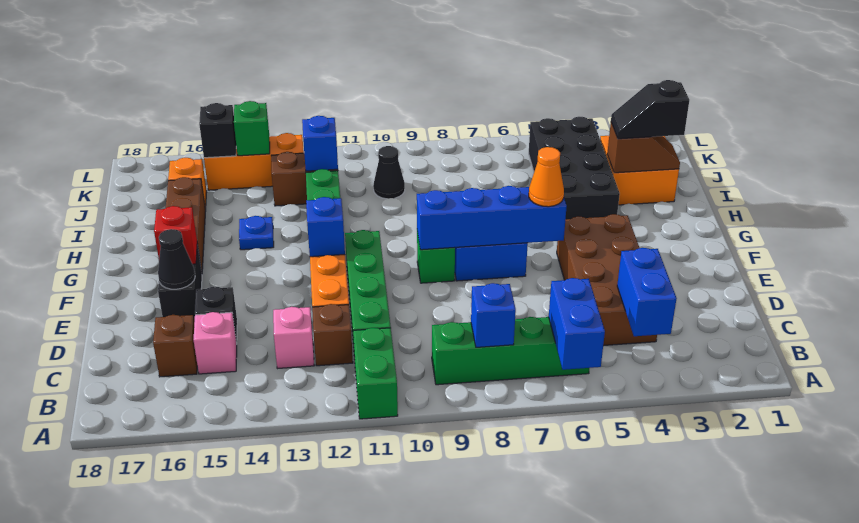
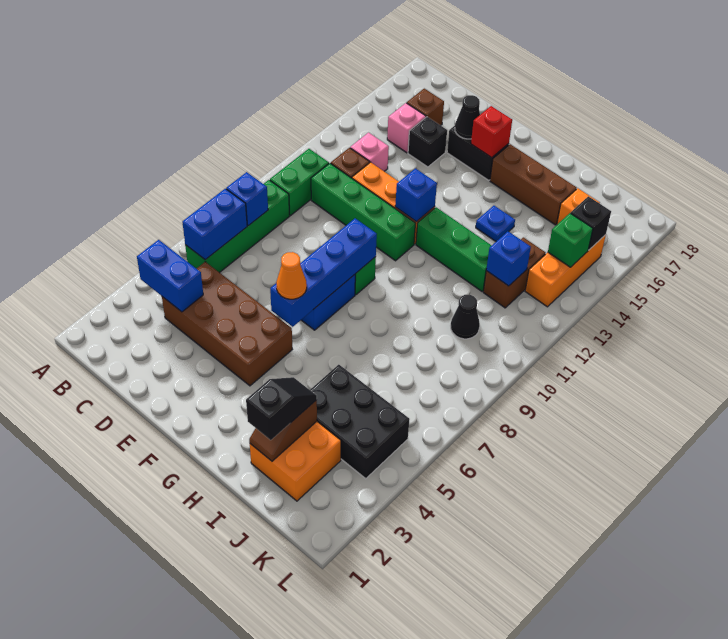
blue 1x2 brick [549,278,605,370] -> blue 1x2 brick turned to [182,189,247,260]
green 1x2 brick [353,328,398,419] -> green 1x2 brick turned to [270,149,329,216]
black 2x4 brick [529,117,620,219] -> black 2x3 brick [310,365,410,479]

